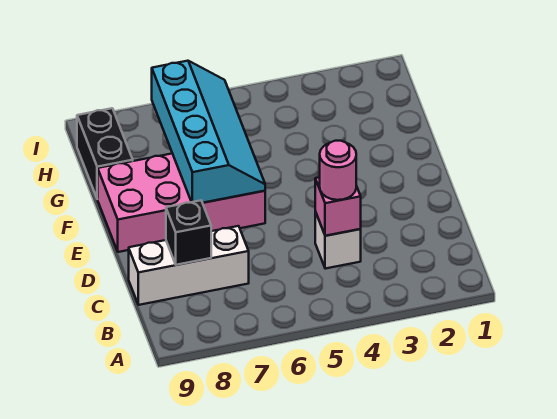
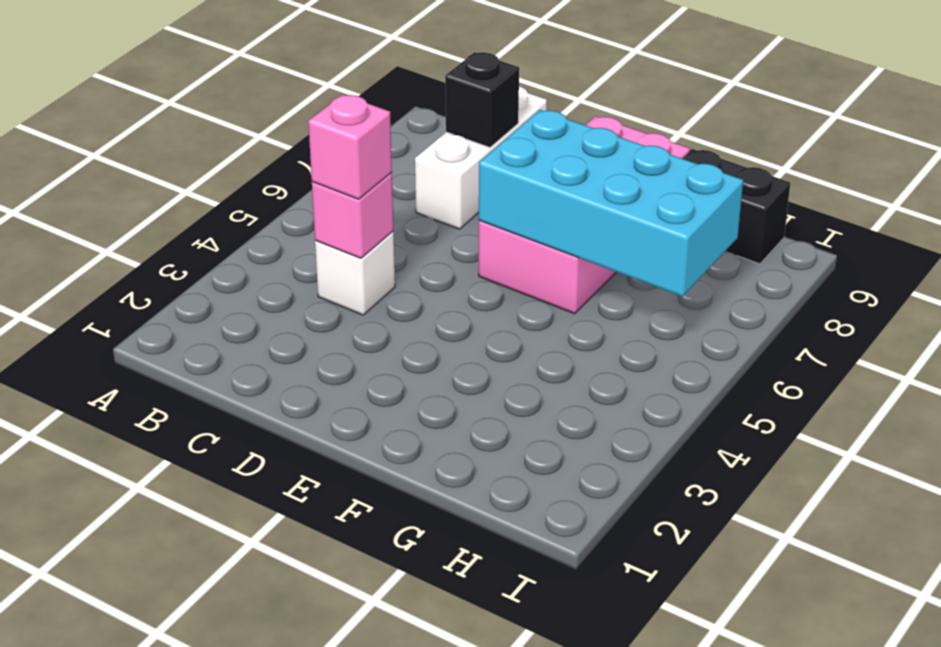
pink 1x1 round brick [320,141,356,200] -> pink 1x1 brick [308,95,392,199]
cyan 2x4 slope [152,61,265,203] -> cyan 2x4 brick [479,110,743,296]

